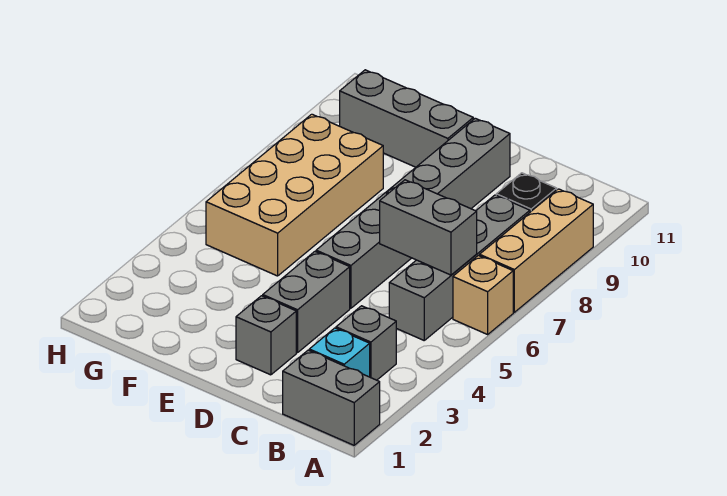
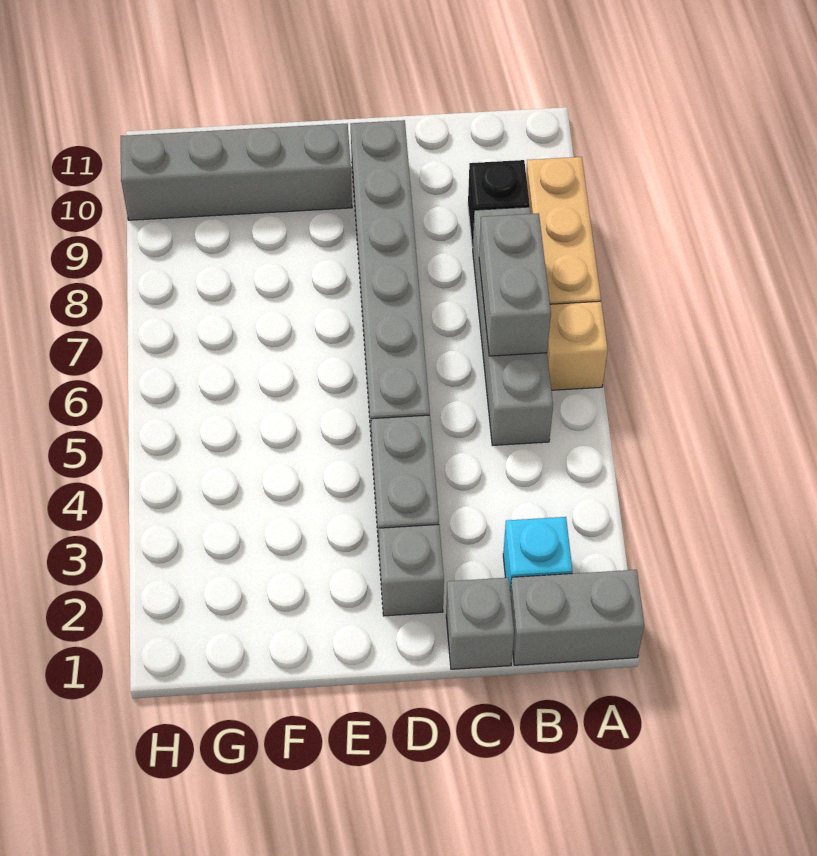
grey 1x1 brick [336,306,396,380] -> grey 1x1 brick moved to [446,578,514,669]
grey 1x2 brick [380,180,477,275] -> grey 1x2 brick turned to [479,213,551,356]
grey 1x3 brick [340,70,473,167] -> grey 1x4 brick [121,124,352,220]
tan 2x4 brick [206,114,383,276] -> none

